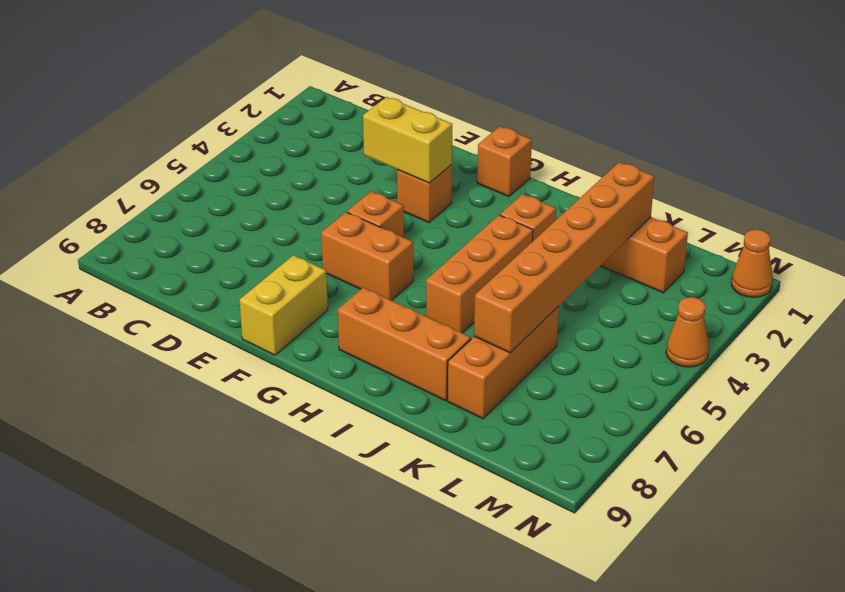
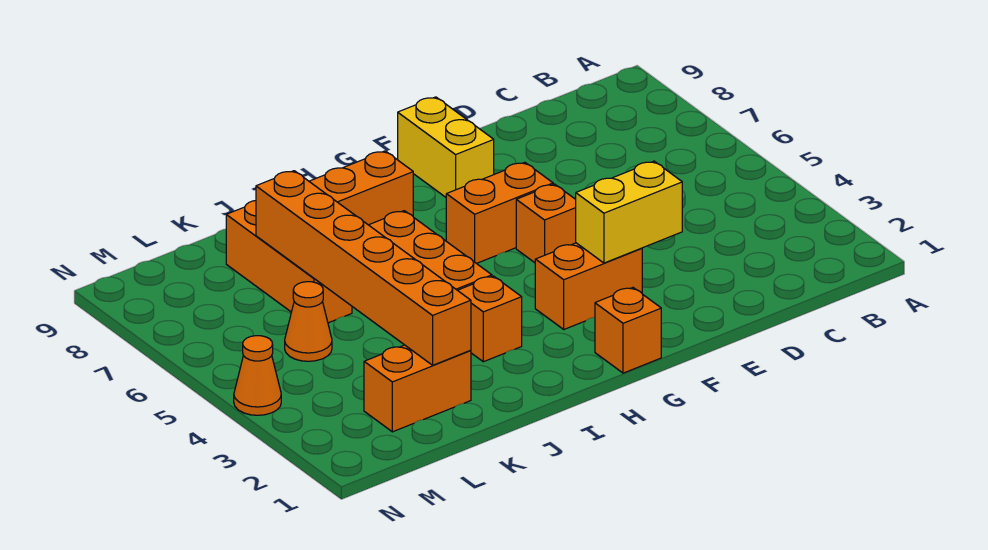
orange 1x1 brick [397,164,452,222] -> orange 1x2 brick [535,243,642,329]
orange 1x1 cone [731,230,773,297] -> orange 1x1 cone moved to [285,282,332,361]

